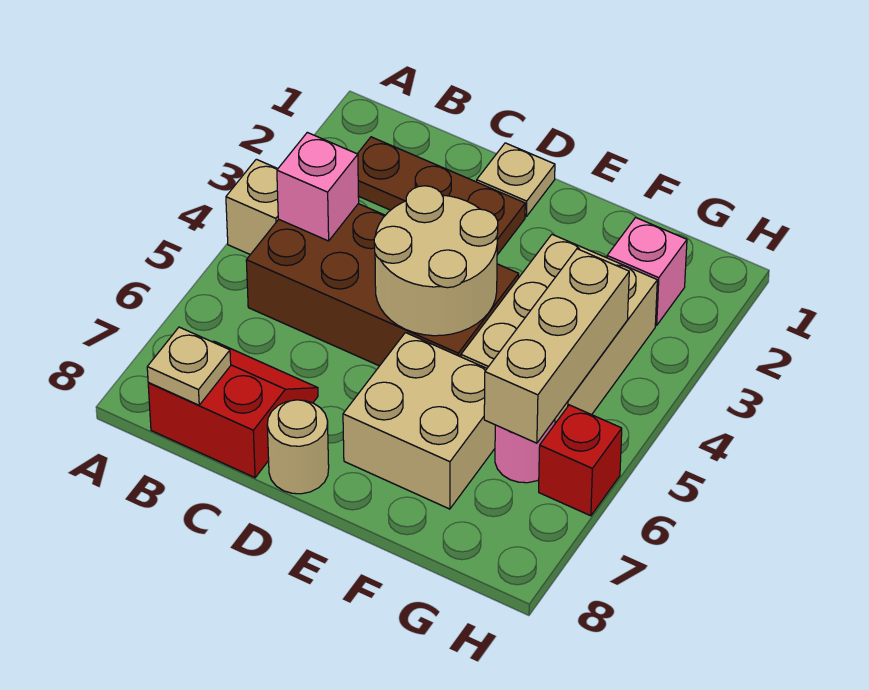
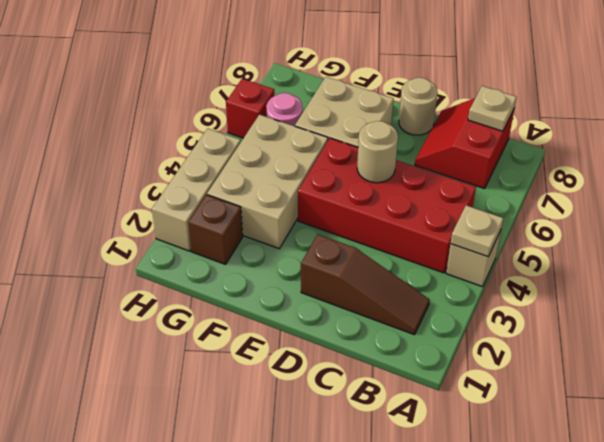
brown 1x3 plate [358,137,525,255] -> brown 1x3 slope [301,234,430,335]
brown 2x4 brick [246,204,519,366] -> red 2x4 brick [298,138,476,273]
pink 1x1 brick [277,132,359,241] -> none
red 2x2 slope [148,341,318,478] -> red 2x2 slope turned to [415,98,514,189]
tan 1x1 plate [477,143,555,216] -> tan 1x1 plate moved to [451,205,503,257]
tan 2x2 round brick [374,186,498,336] -> tan 1x1 round brick [357,121,398,183]
pink 1x1 brick [607,218,687,325] -> brown 1x1 brick [188,195,243,264]
tan 1x3 brick [484,249,629,443] -> tan 1x3 brick moved to [152,128,241,251]

